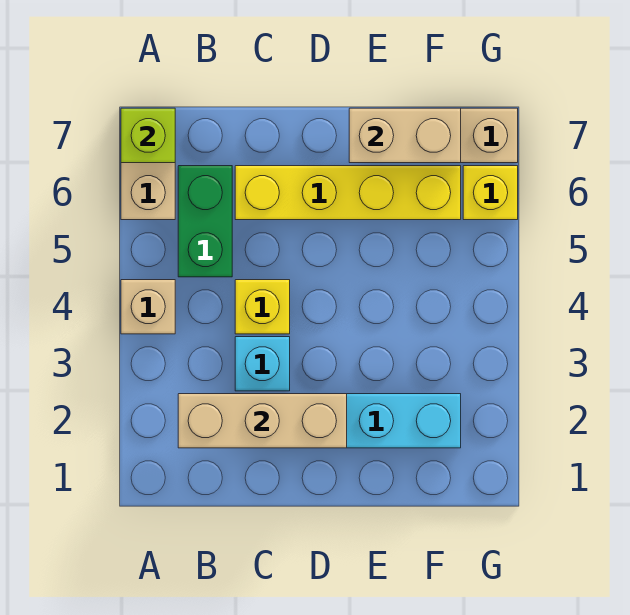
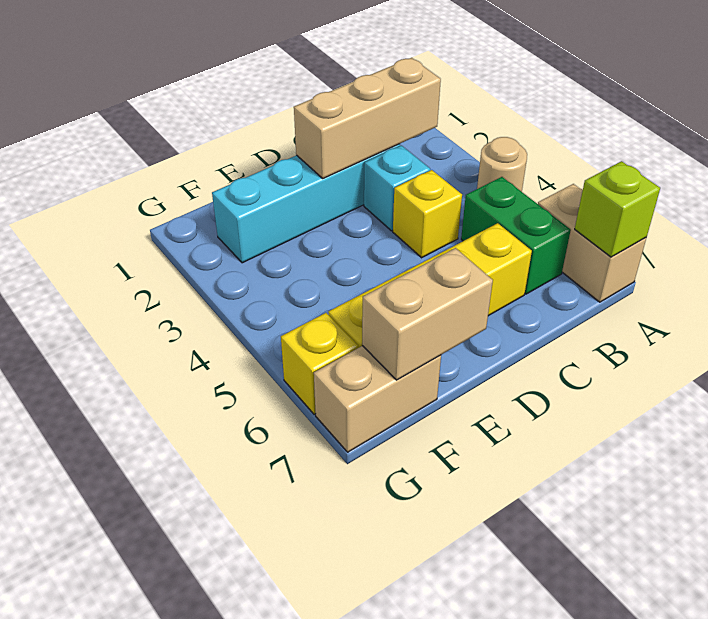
tan 1x1 brick [121,280,175,334] -> tan 1x1 round brick [477,137,527,192]

